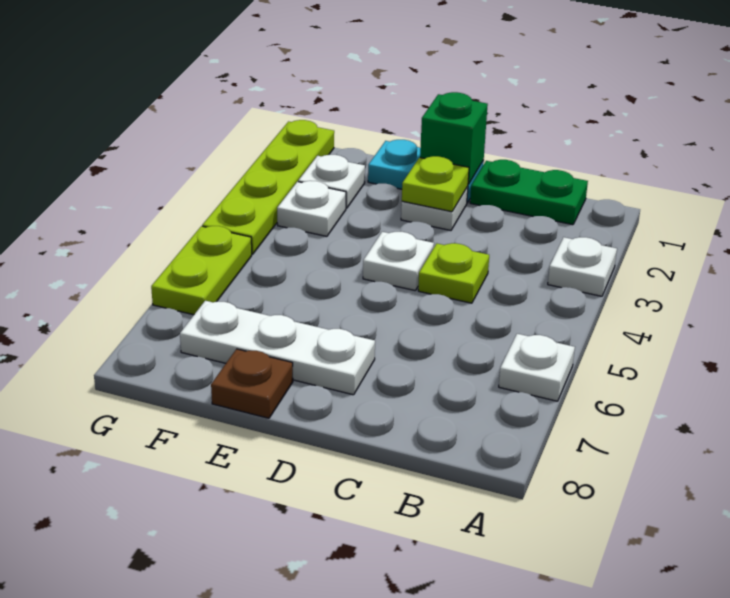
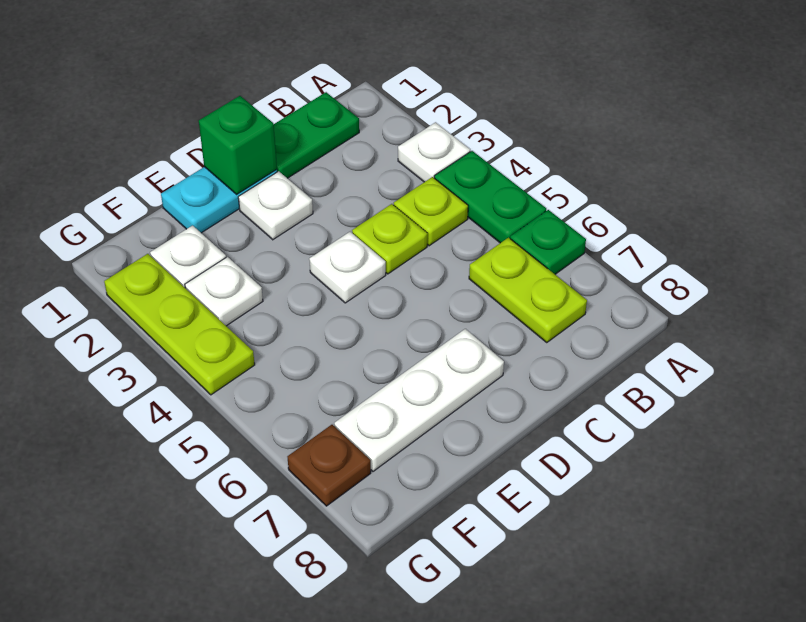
none -> green 1x2 plate [434,151,546,243]
white 1x1 plate [499,334,575,401] -> green 1x1 plate [510,210,586,274]
lime 1x1 plate [402,156,469,212] -> lime 1x1 plate moved to [394,177,468,246]
brown 1x1 plate [211,349,293,418] -> brown 1x1 plate moved to [288,425,371,506]
lime 1x4 plate [202,120,334,254] -> lime 1x3 plate [104,254,255,395]
lime 1x2 plate [151,226,252,315] -> lime 1x2 plate moved to [469,237,587,342]

